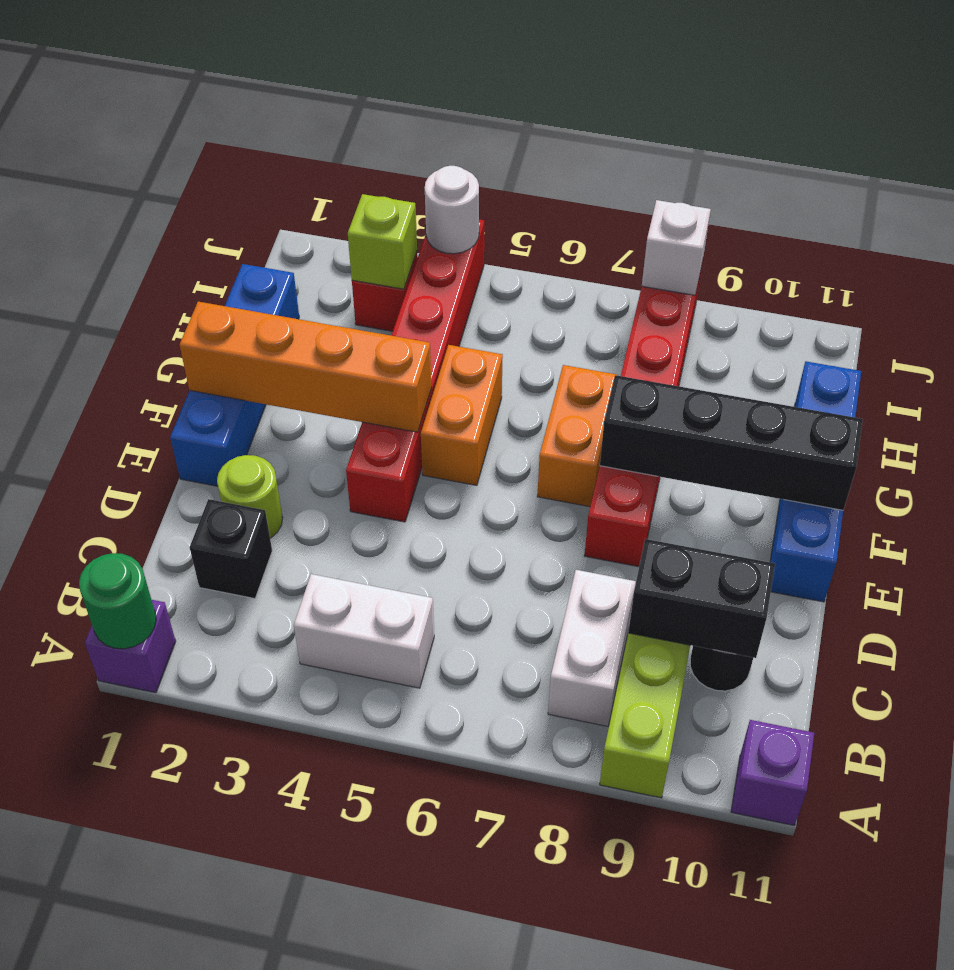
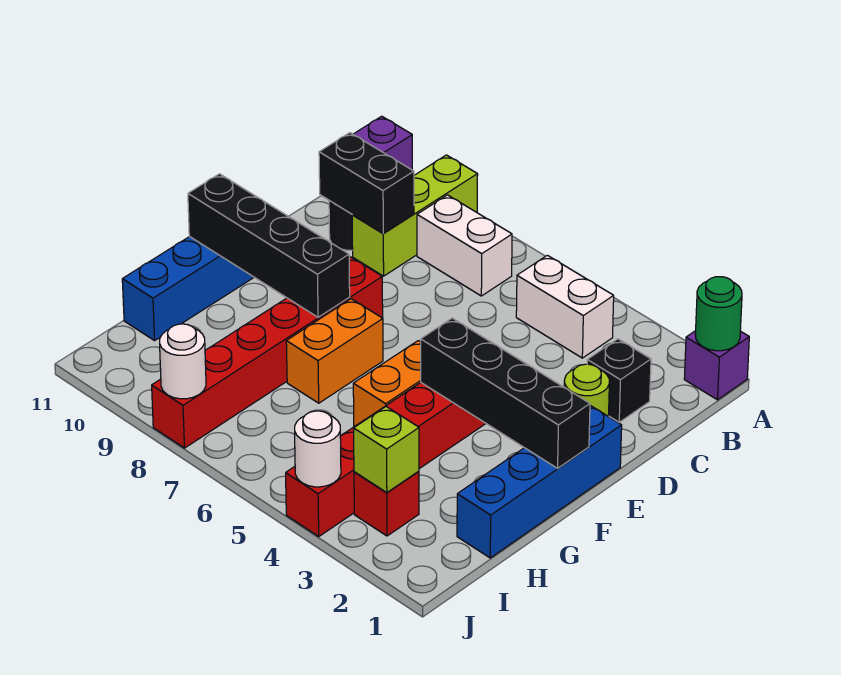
white 1x2 brick [548,570,636,726] -> white 1x2 brick turned to [417,195,512,296]
orange 1x4 brick [180,302,432,432] -> black 1x4 brick [421,318,590,468]
white 1x1 brick [642,200,711,295] -> white 1x1 round brick [160,324,206,399]

